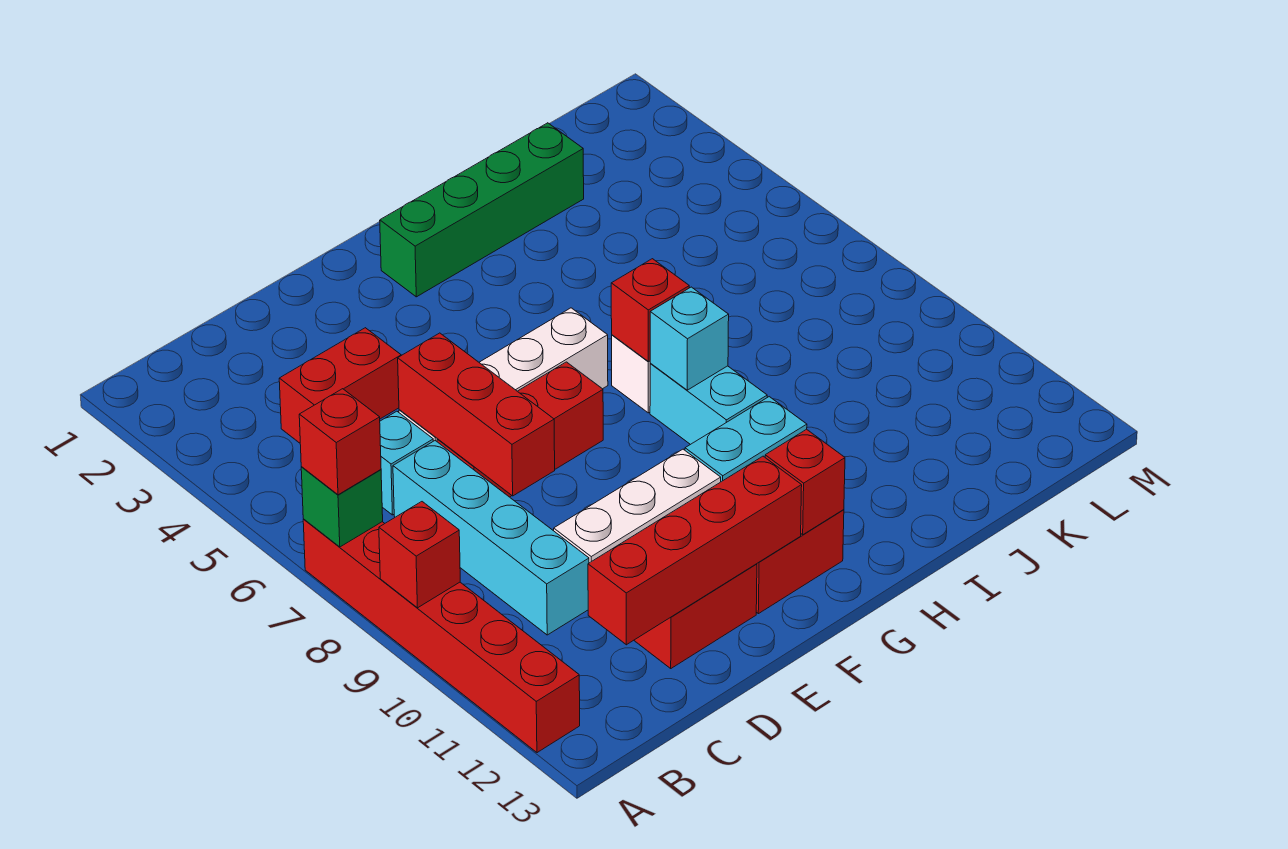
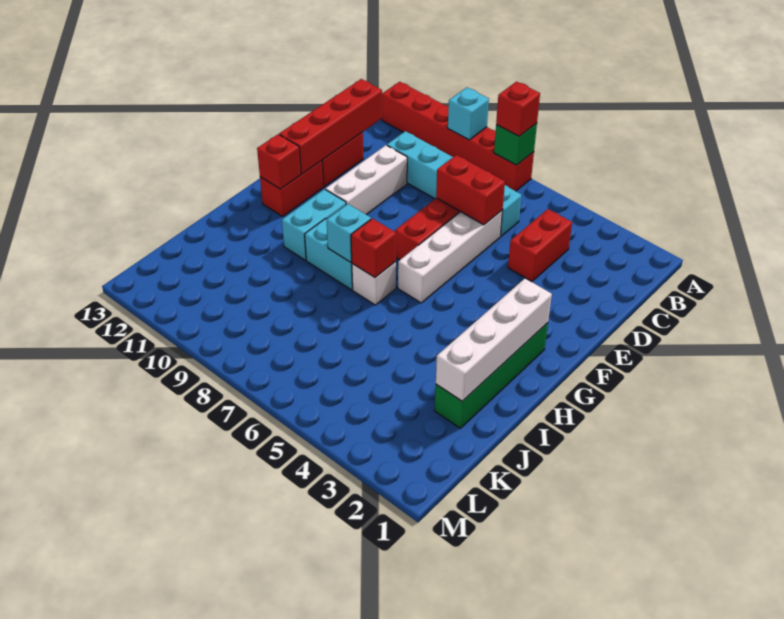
red 1x1 brick [379,502,460,608] -> cyan 1x1 brick [448,87,489,140]
red 1x3 brick [398,333,555,496] -> red 1x2 brick [436,155,505,225]
none -> white 1x4 brick [436,278,552,401]

